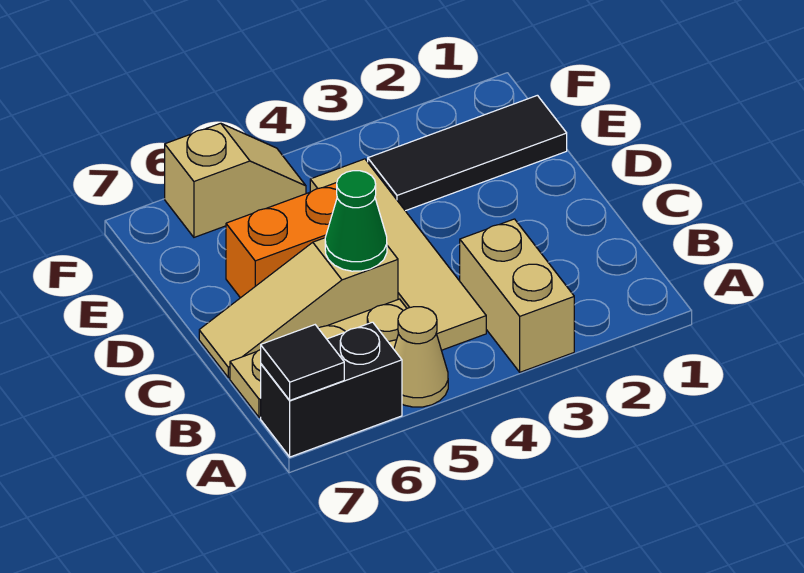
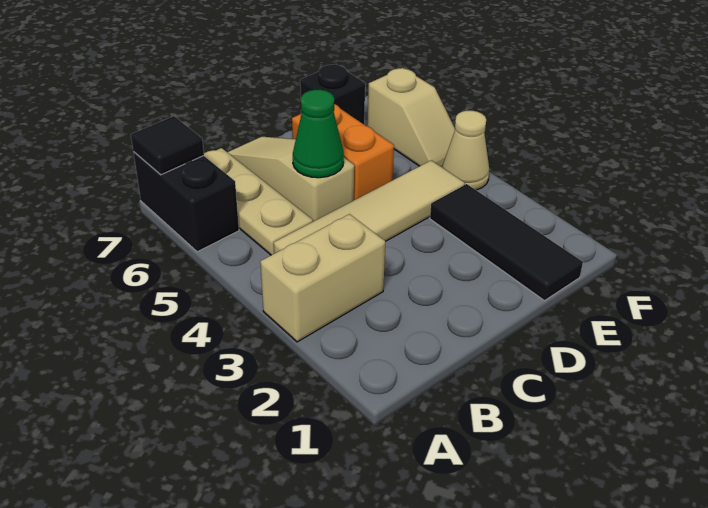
tan 1x1 cone [394,307,448,407] -> tan 1x1 cone moved to [442,111,489,190]
none -> black 1x1 brick [300,64,365,124]

